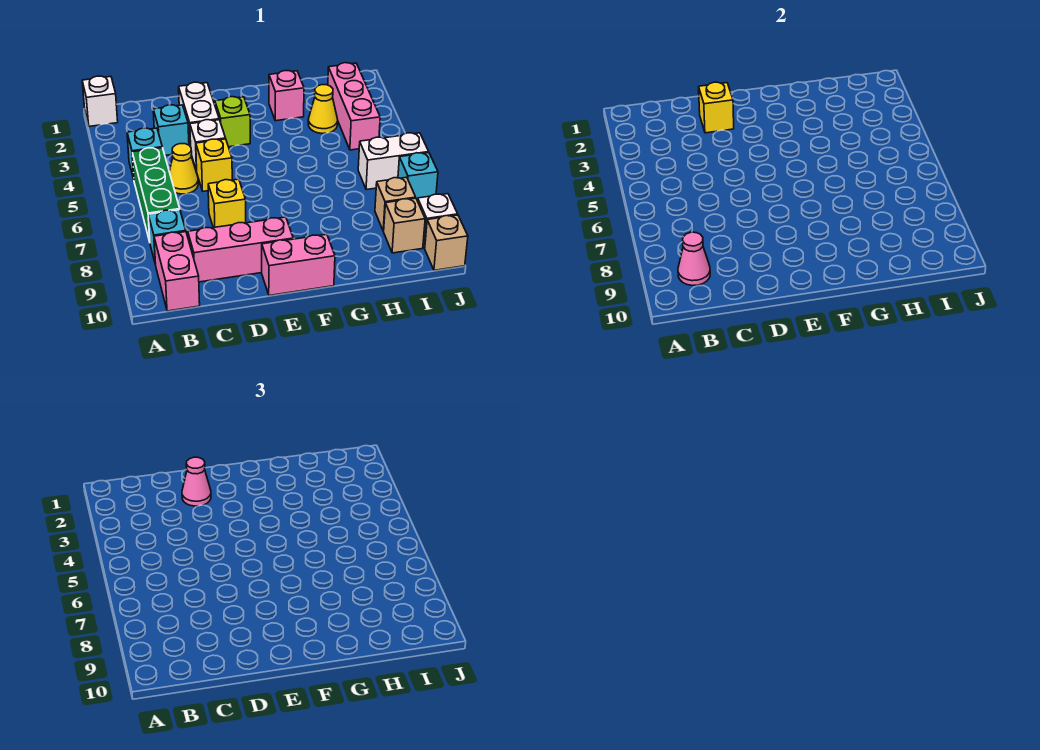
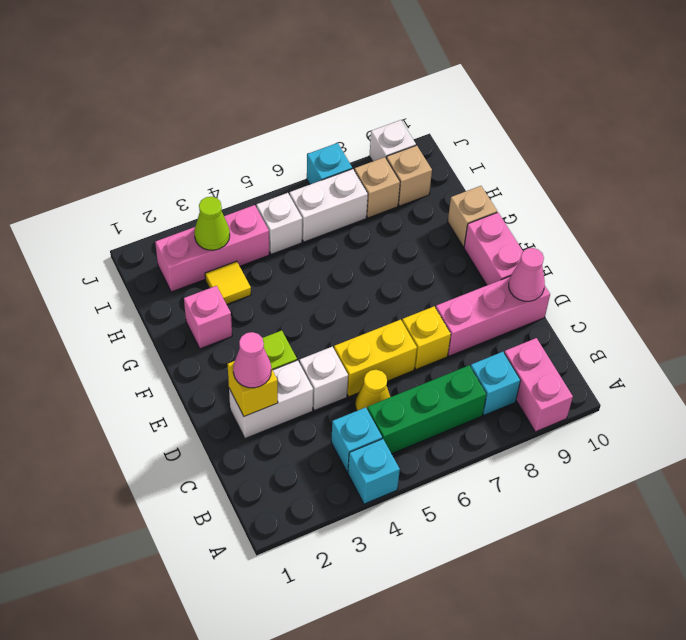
white 1x1 brick [82,76,118,126] -> white 1x1 brick moved to [256,193,302,254]
pink 1x2 brick [154,232,200,311] -> pink 1x2 brick turned to [504,338,573,432]
pink 1x1 cone [678,232,710,286] -> pink 1x1 cone moved to [509,248,545,301]
cyan 1x1 brick [153,105,189,155] -> cyan 1x1 brick moved to [348,439,400,504]
pink 1x3 brick [188,217,293,282] -> pink 1x3 brick turned to [436,276,550,356]
yellow 1x1 brick [196,139,232,191] -> yellow 1x2 brick [334,320,417,396]
yellow 1x1 cone [308,85,338,133] -> yellow 1x1 tile [205,261,251,304]
none -> lime 1x1 cone [194,197,230,250]
white 1x2 brick [358,133,429,190] -> white 1x2 brick turned to [289,169,368,242]
tan 1x1 brick [425,215,468,270] -> tan 1x1 brick moved to [448,186,497,247]

